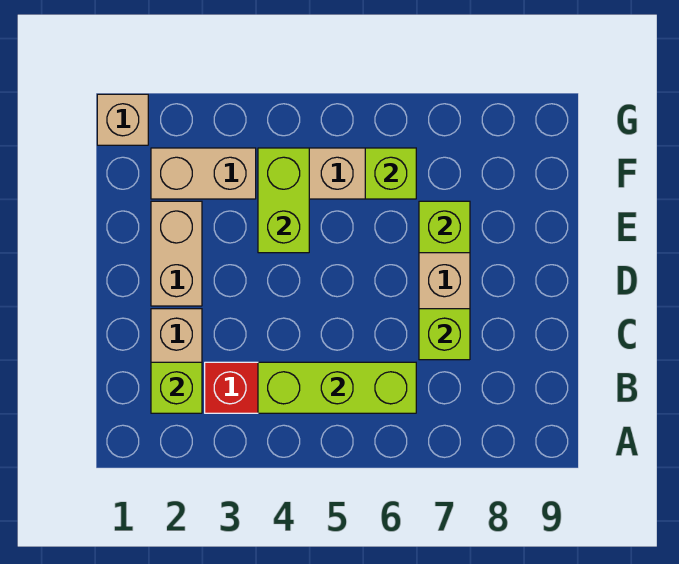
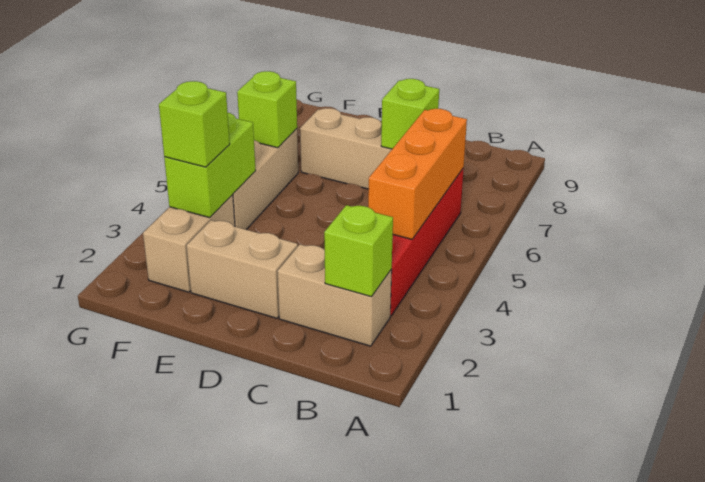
lime 1x3 brick [258,362,416,413] -> orange 1x3 brick [368,109,467,239]
lime 1x2 brick [258,148,309,253] -> lime 1x2 brick turned to [164,113,256,218]
lime 1x1 brick [419,201,470,253] -> lime 1x1 brick moved to [159,81,230,167]
tan 1x1 brick [97,94,148,145] -> none

